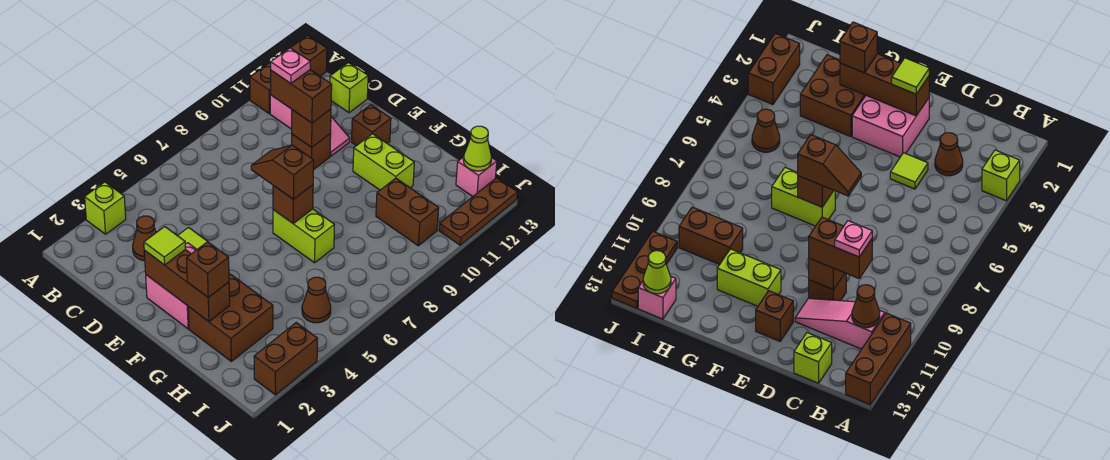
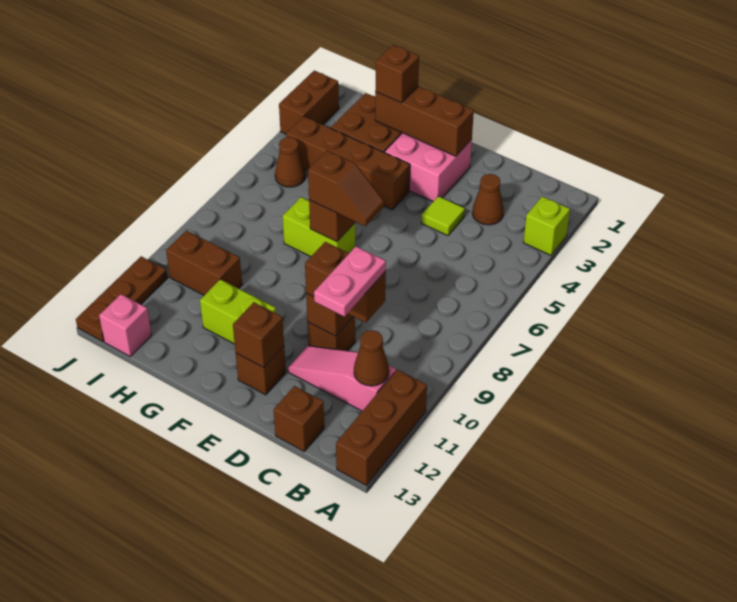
pink 1x1 plate [271,48,310,83] -> pink 1x2 plate [314,247,386,317]
lime 1x1 brick [330,63,368,113] -> brown 1x1 brick [274,386,324,451]
lime 1x1 tile [144,227,186,265] -> none
none -> brown 1x1 brick [233,302,284,367]
none -> brown 1x4 brick [286,117,410,210]
lime 1x1 cone [463,126,491,171] -> none

